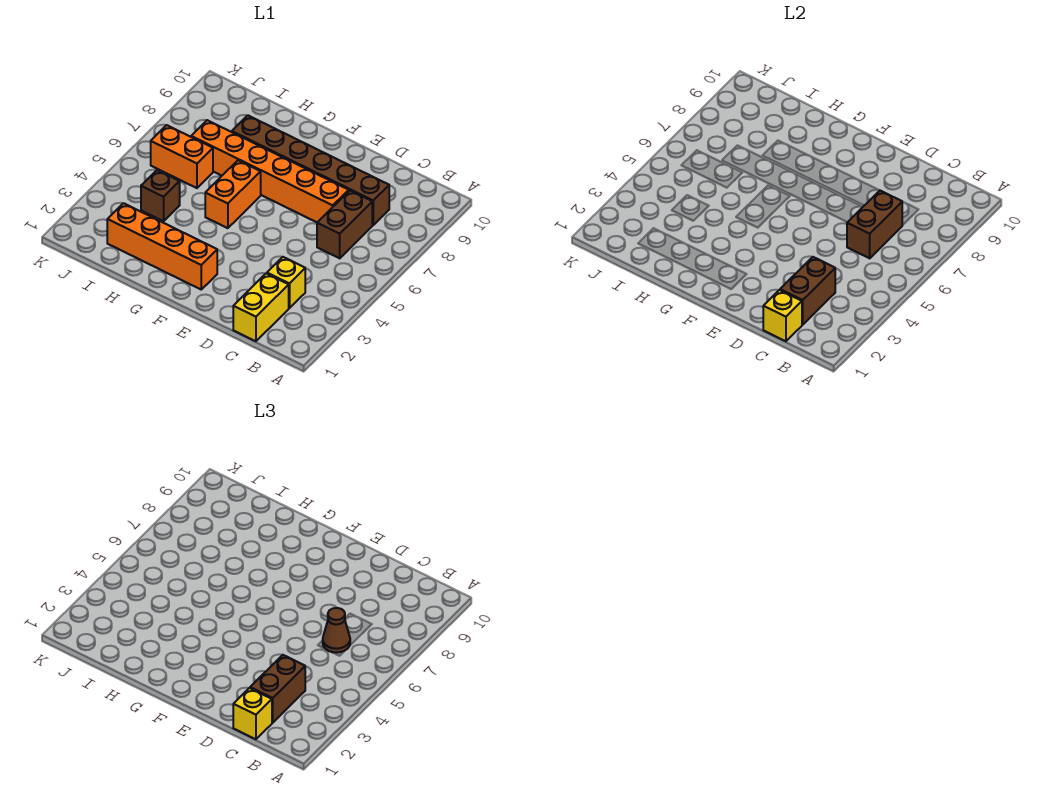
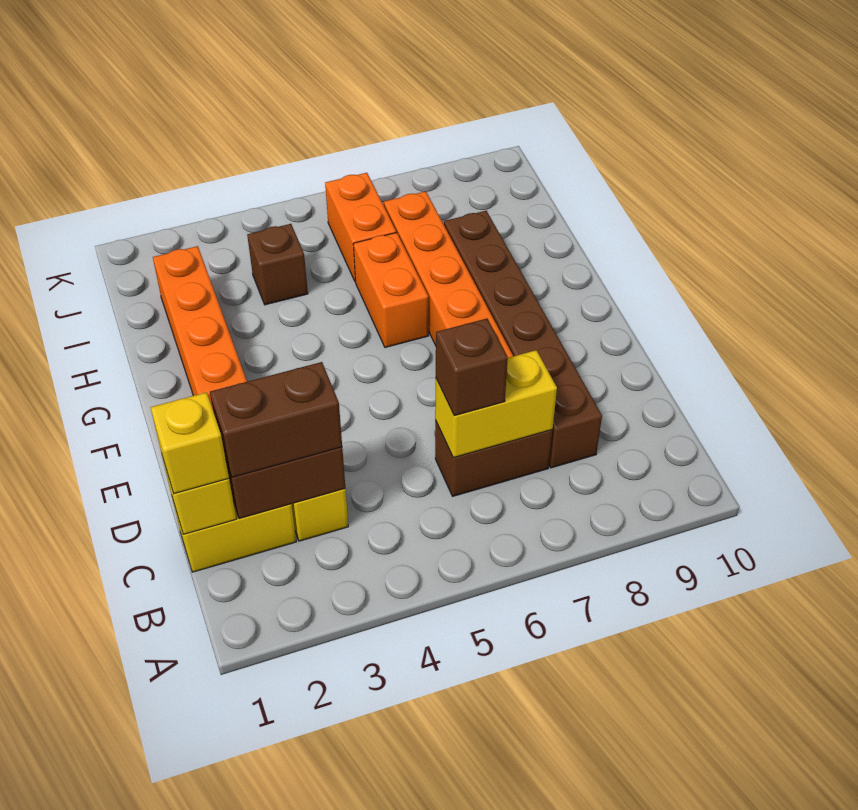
brown 1x2 brick [847,191,902,258] -> yellow 1x2 brick [435,350,557,457]
brown 1x1 cone [323,608,350,653] -> brown 1x1 brick [436,319,508,416]
orange 1x2 brick [205,160,261,228] -> orange 1x2 brick turned to [353,233,428,348]

